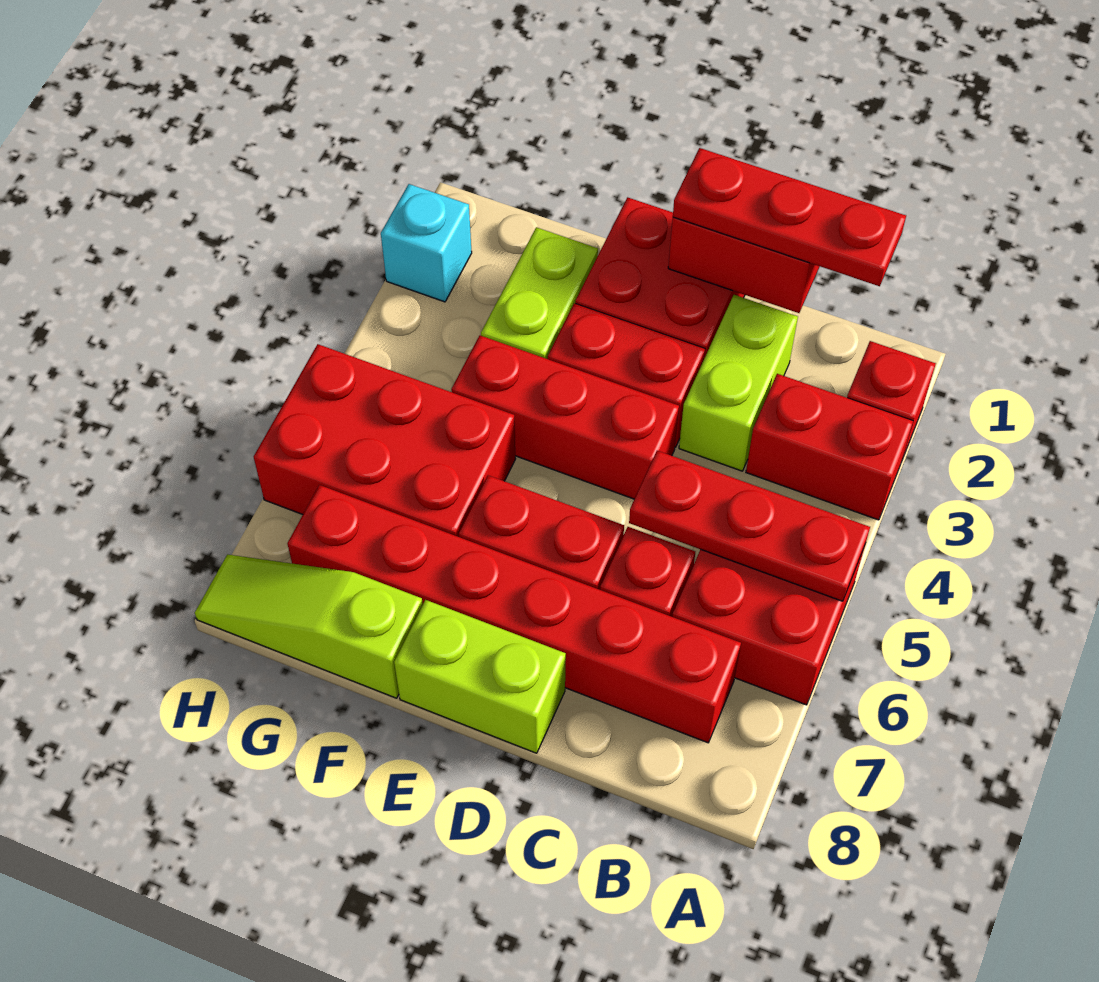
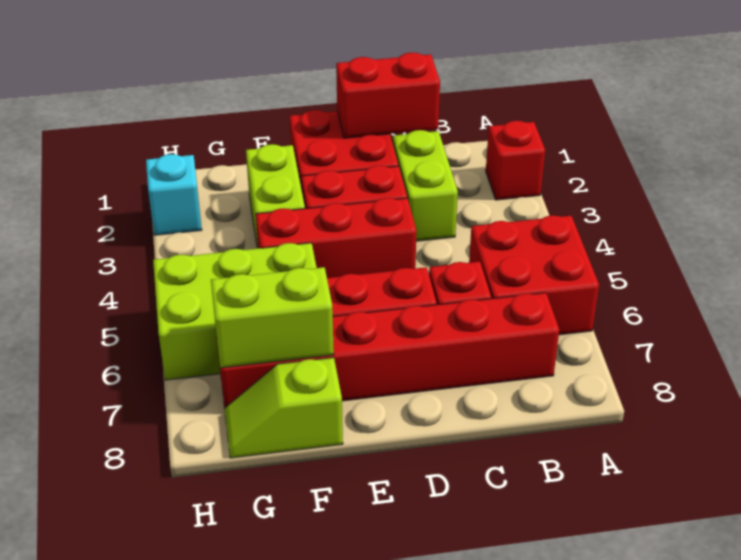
red 1x2 brick [746,374,913,520] -> none
red 1x3 plate [629,451,870,601] -> none
red 1x3 plate [673,148,906,286] -> none
lime 1x2 brick [394,600,566,753] -> lime 1x2 brick moved to [211,267,334,368]
red 2x3 brick [254,344,515,537] -> lime 2x3 brick [153,243,317,380]
lime 1x3 slope [195,554,423,698] -> lime 1x2 slope [225,358,343,458]

